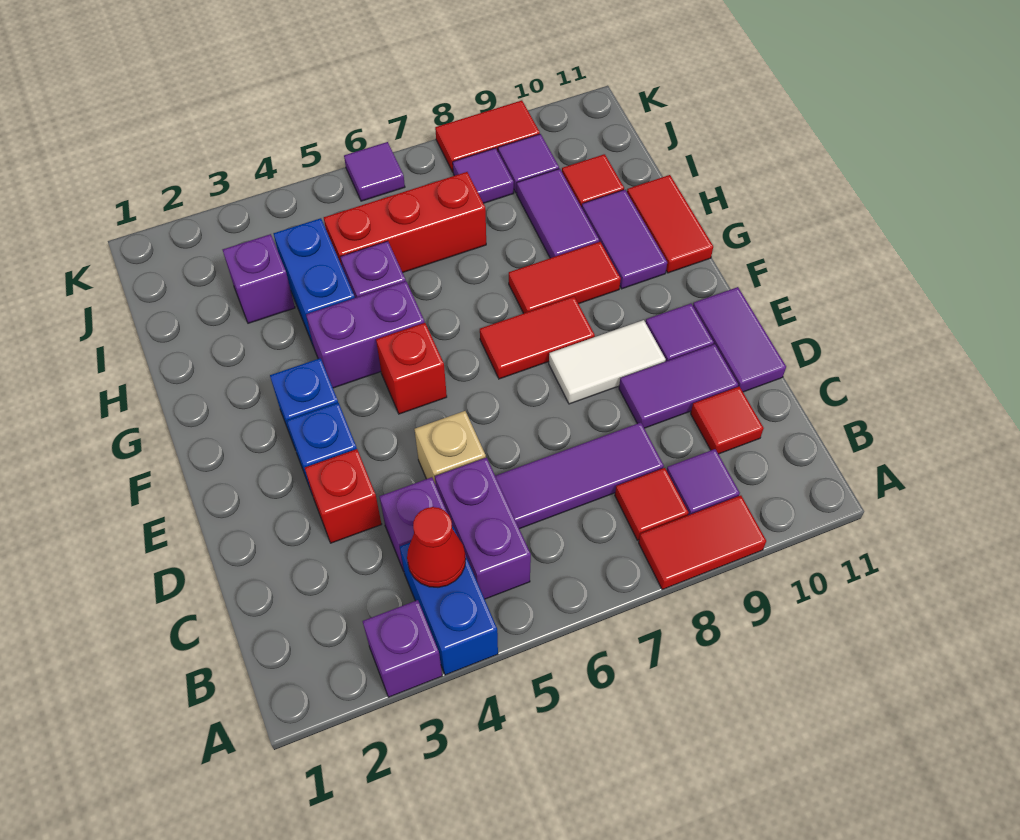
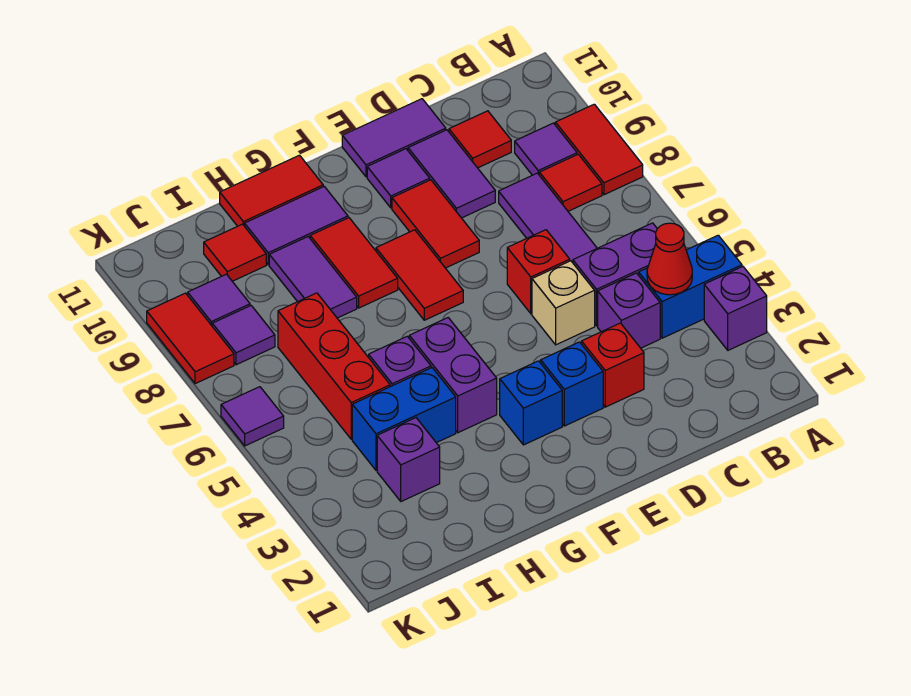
white 1x2 tile [549,320,666,404] -> red 1x2 tile [392,180,479,268]
red 1x1 brick [376,323,447,414] -> red 1x1 brick moved to [507,230,570,314]
purple 1x2 tile [517,169,599,258] -> purple 1x2 tile turned to [269,237,357,318]

